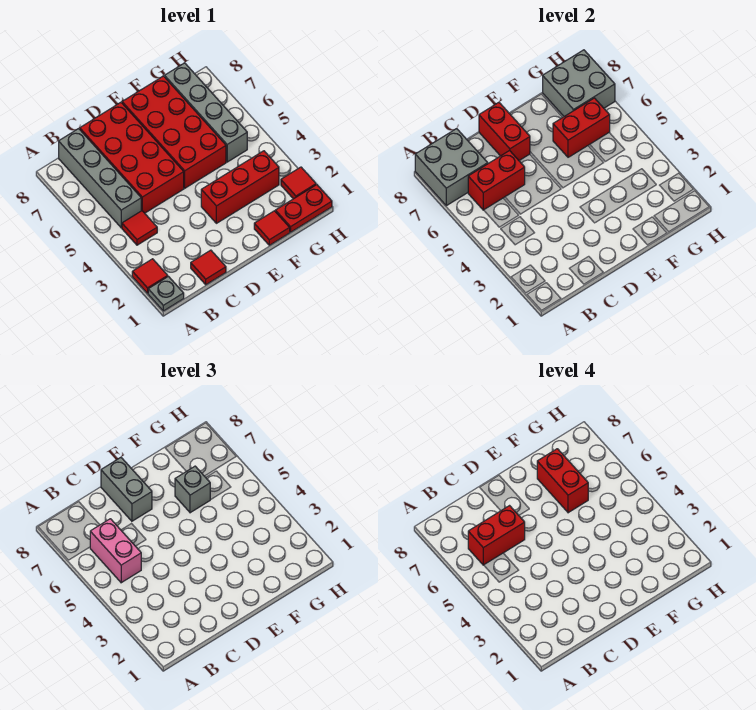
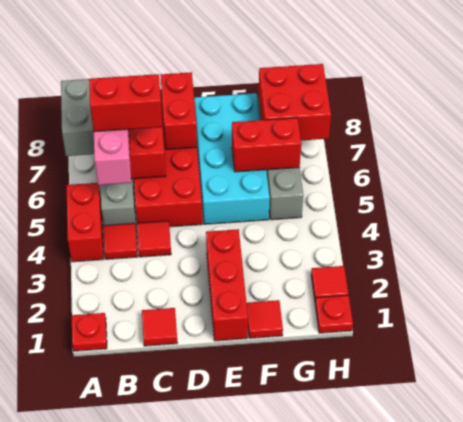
grey 1x1 plate [148,276,184,311] -> red 1x1 plate [72,313,107,351]
red 1x1 tile [132,259,168,293] -> red 1x1 tile moved to [137,221,171,257]
grey 1x2 brick [101,458,152,521] -> none
red 1x3 brick [201,151,279,223] -> red 1x3 brick turned to [206,229,248,341]
red 2x4 brick [122,76,226,188] -> cyan 2x4 brick [194,93,270,224]
grey 1x1 brick [175,466,210,513] -> none
red 1x2 brick [537,449,588,513] -> red 1x2 brick moved to [67,183,104,262]
red 1x2 plate [275,185,332,232] -> red 1x1 plate [315,295,353,333]
grey 2x2 brick [543,50,615,116] -> red 2x2 brick [259,64,331,140]

